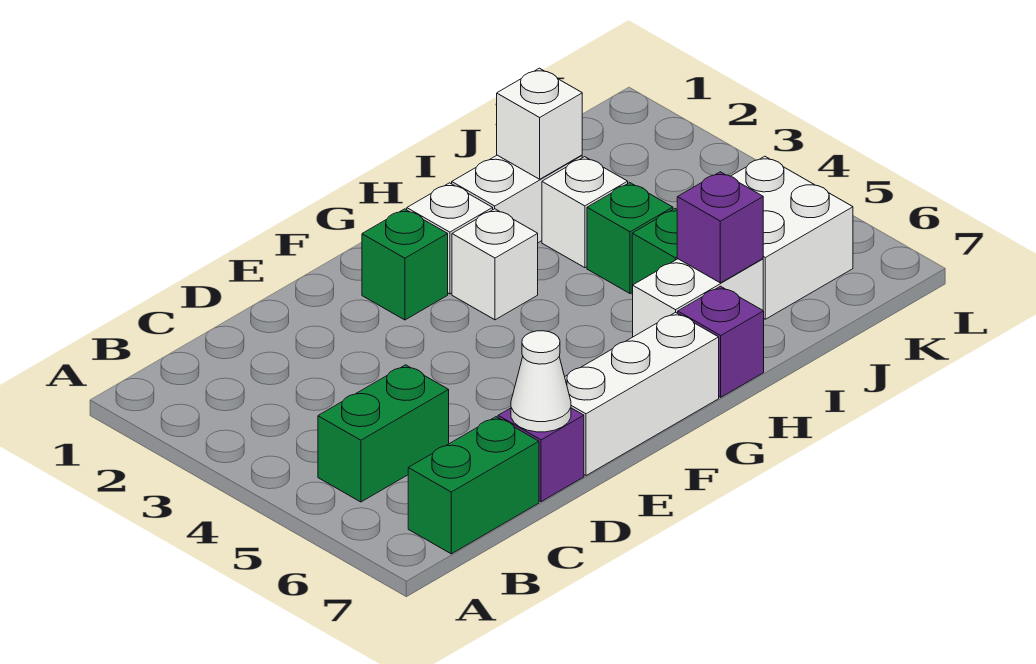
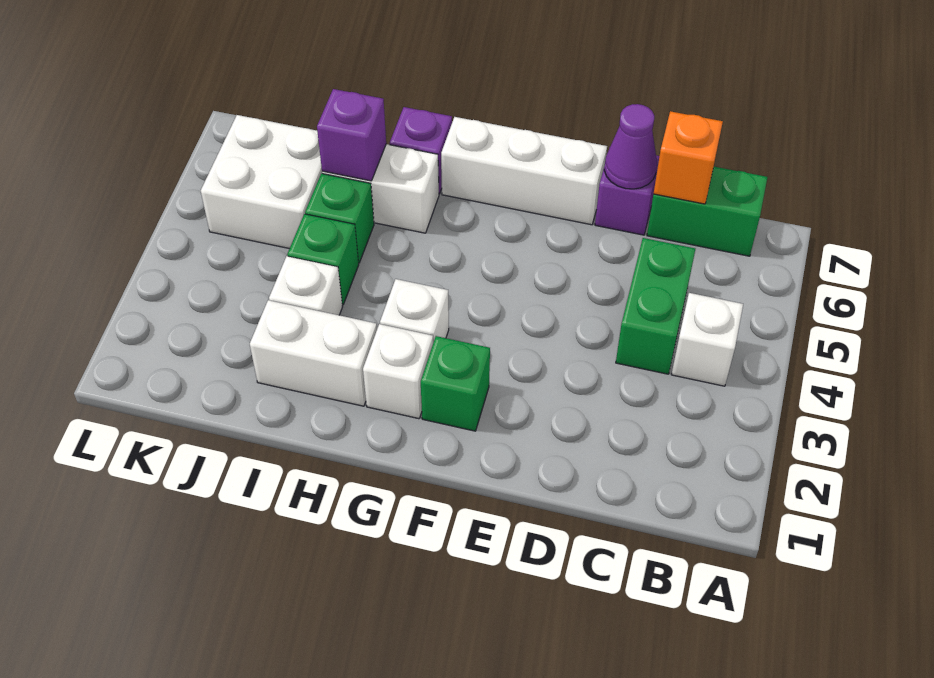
green 1x2 brick [318,365,449,502] -> green 1x2 brick turned to [616,238,695,374]
none -> orange 1x1 brick [654,111,723,204]
white 1x1 cone [511,331,571,432] -> purple 1x1 cone [604,104,657,189]
white 1x1 brick [497,68,582,179] -> white 1x1 brick moved to [671,293,743,386]

